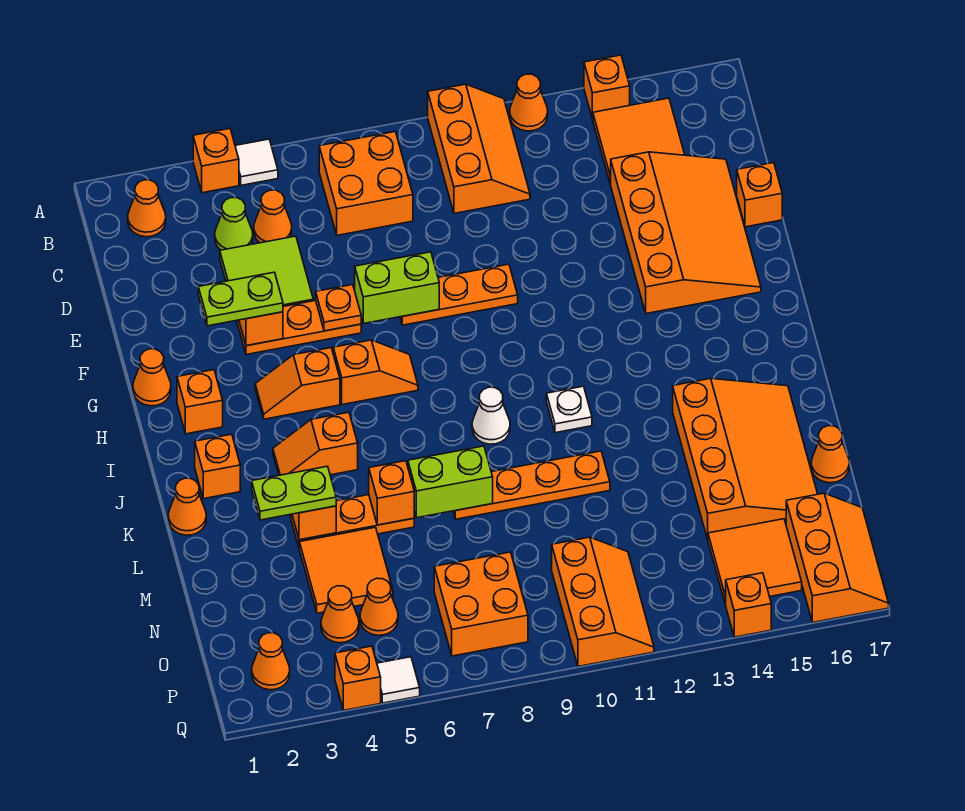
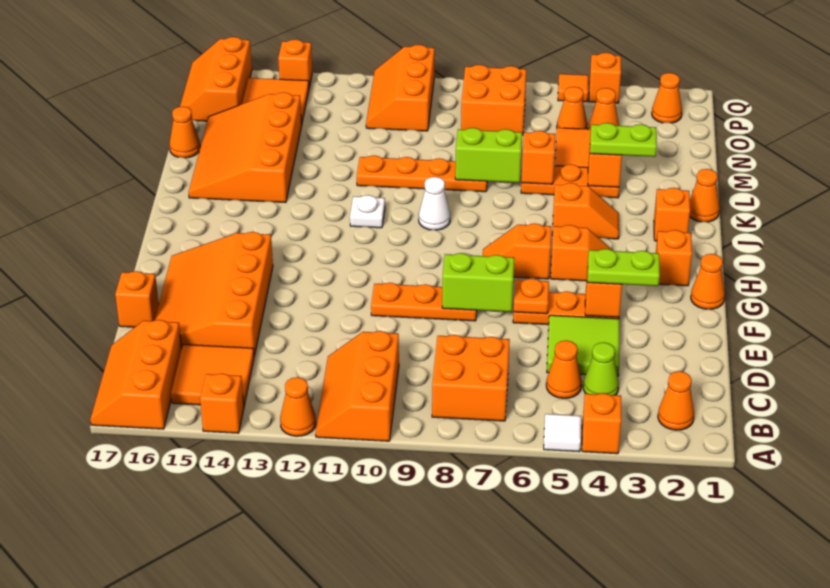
none -> orange 2x3 slope [90,320,182,429]
white 1x1 tile [377,657,420,703] -> orange 1x1 tile [558,74,588,102]

